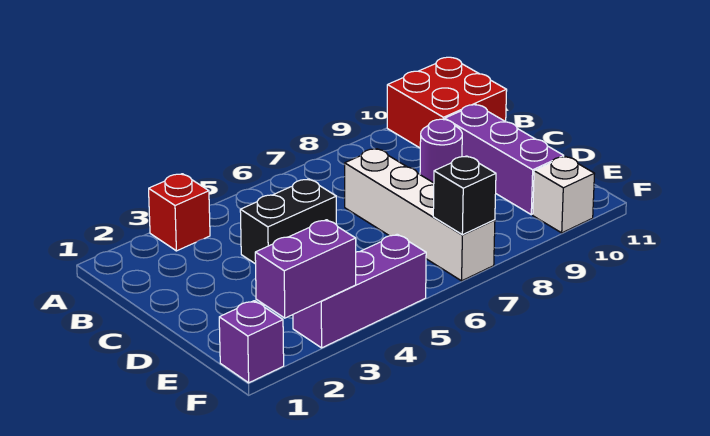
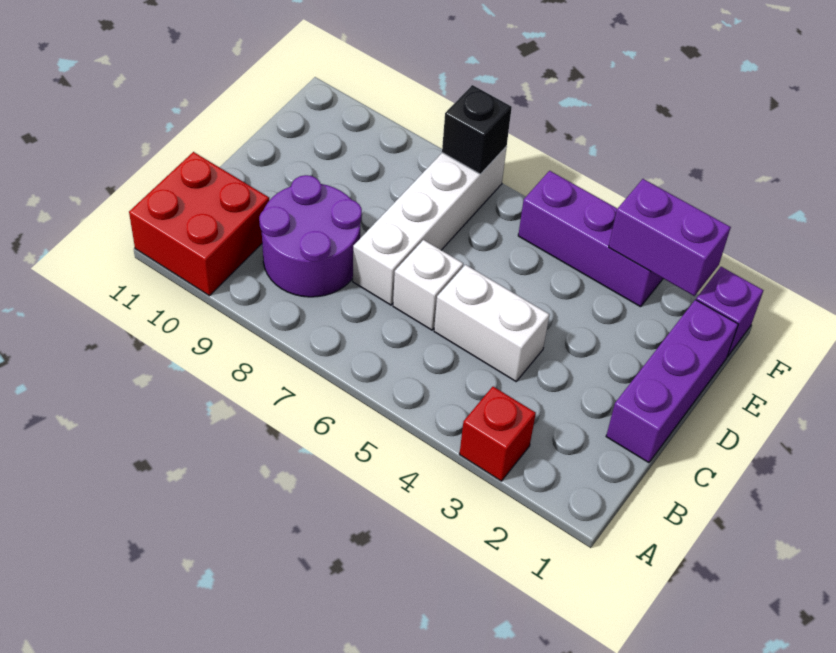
black 1x2 brick [240,179,336,264] -> white 1x2 brick [434,265,550,381]
purple 1x1 round brick [420,119,462,183] -> purple 2x2 round brick [259,175,362,297]
purple 1x3 brick [445,105,564,215] -> purple 1x3 brick moved to [606,300,738,463]
white 1x1 brick [533,156,595,233] -> white 1x1 brick moved to [393,240,463,330]

